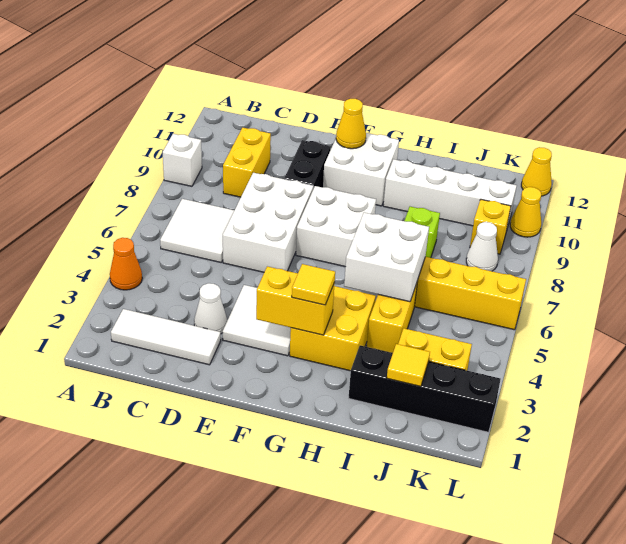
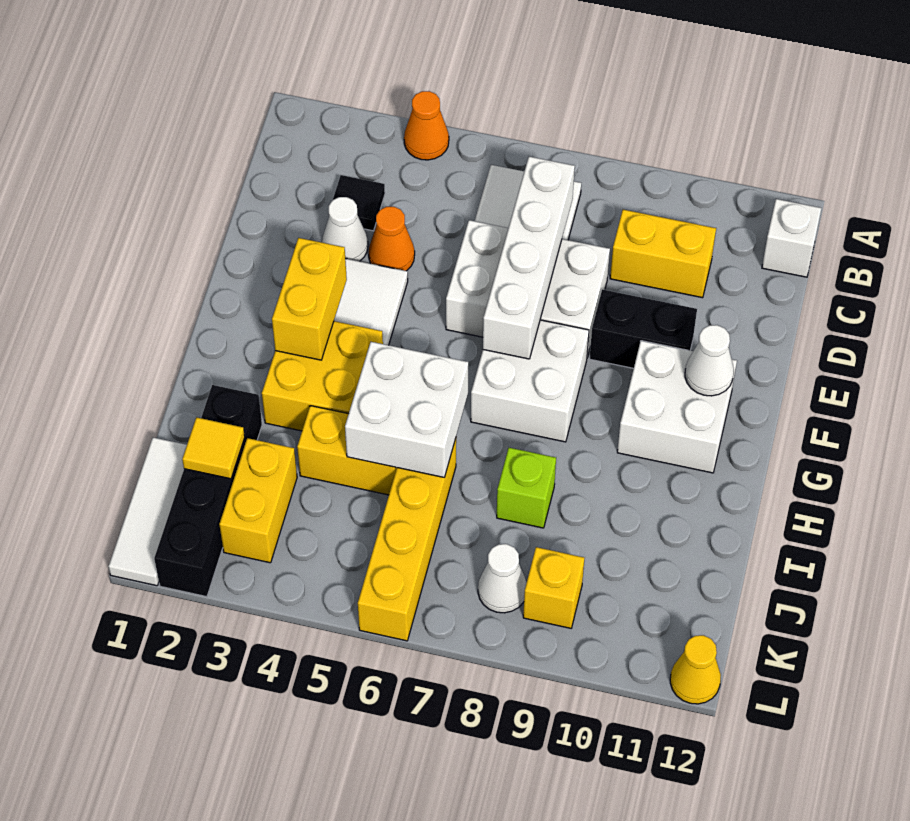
white 1x1 brick [163,134,202,186] -> white 1x1 brick moved to [762,199,821,277]
white 1x3 tile [111,309,221,365] -> white 1x3 tile moved to [109,437,187,586]
none -> black 1x1 tile [333,175,385,231]
none -> orange 1x1 cone [369,207,415,271]
yellow 1x1 cone [336,99,366,149] -> white 1x1 cone [685,325,734,396]
yellow 1x1 tile [292,264,335,305] -> none
white 1x4 brick [383,159,516,228] -> white 1x4 brick moved to [483,157,575,359]
yellow 1x1 cone [510,187,541,237] -> none

